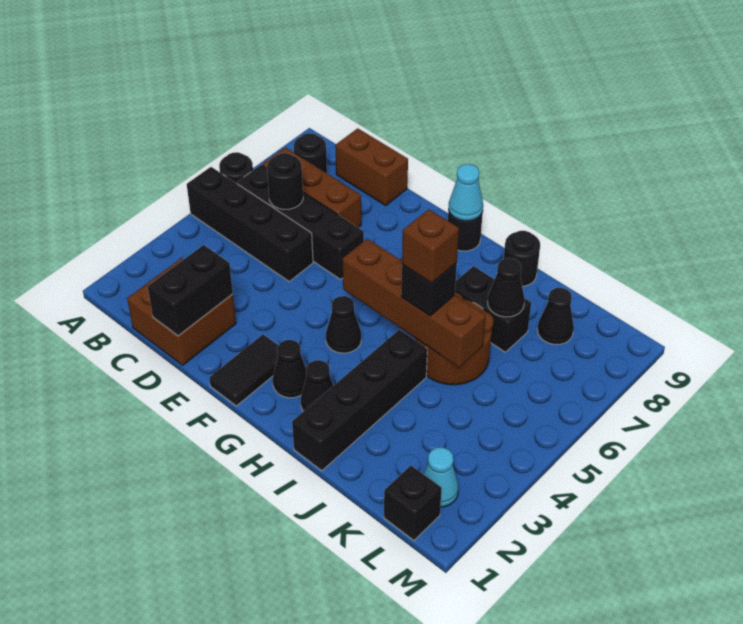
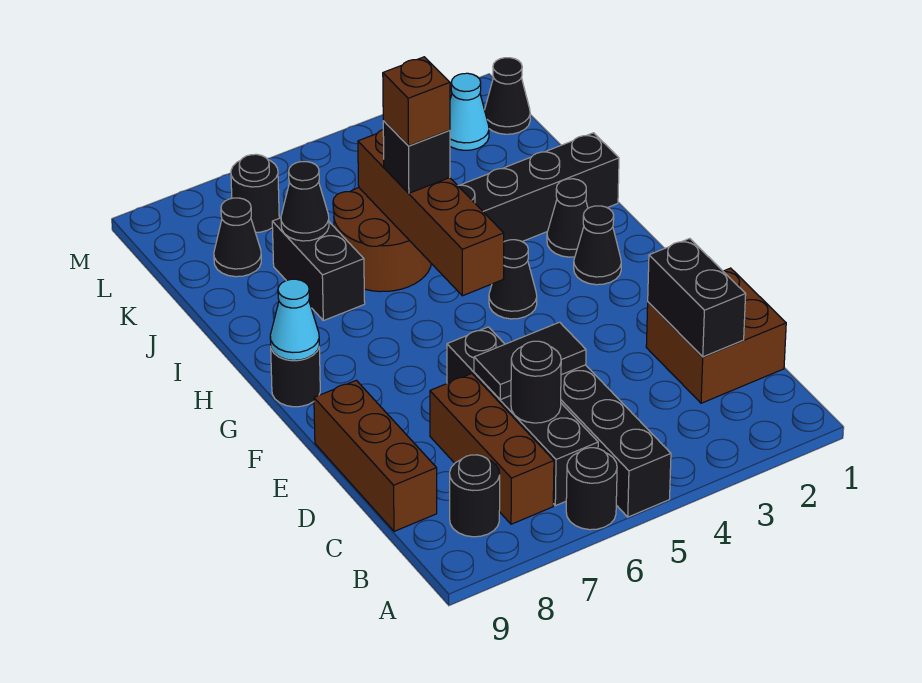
brown 1x2 brick [335,128,408,205] -> brown 1x3 brick [314,380,437,531]
black 1x2 brick [148,245,233,336] -> black 1x2 brick turned to [648,239,746,357]
black 1x2 tile [209,335,278,406] -> black 1x2 tile moved to [474,322,586,400]
black 1x1 round brick [504,231,540,286] -> black 1x1 round brick moved to [231,154,279,232]
black 1x1 brick [384,466,442,540] -> black 1x1 cone [485,58,530,134]

